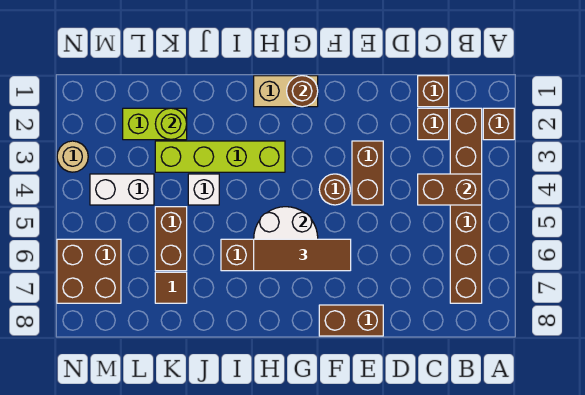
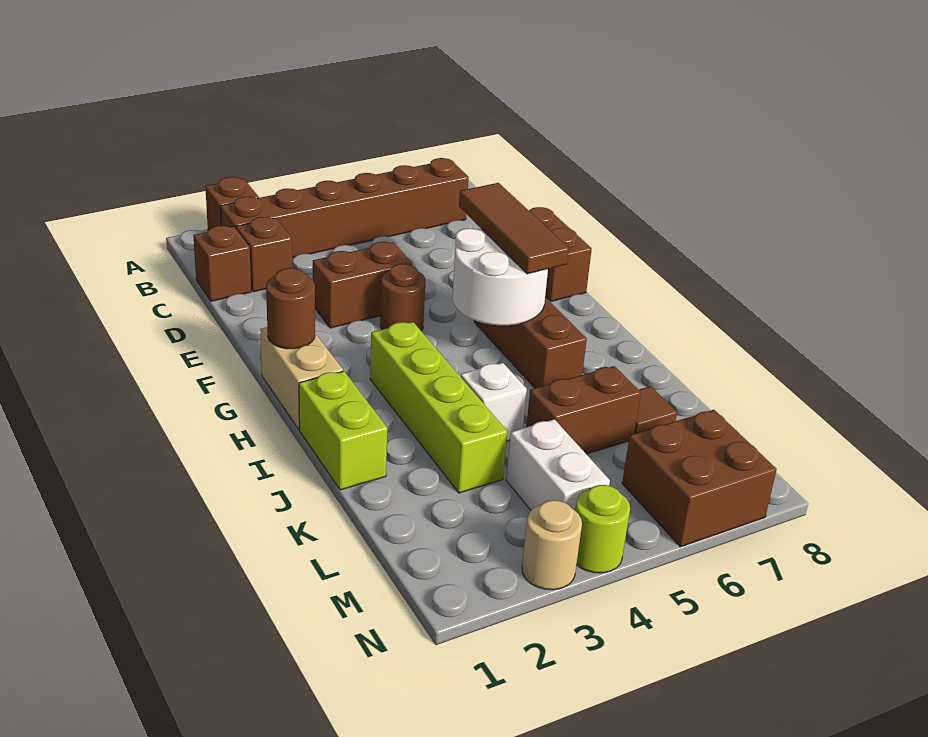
brown 1x2 brick [418,174,482,205] -> none
lime 1x2 brick [123,108,187,140] -> lime 1x2 brick moved to [299,371,387,490]
lime 1x1 round brick [155,108,187,139] -> lime 1x1 round brick moved to [575,485,630,573]

